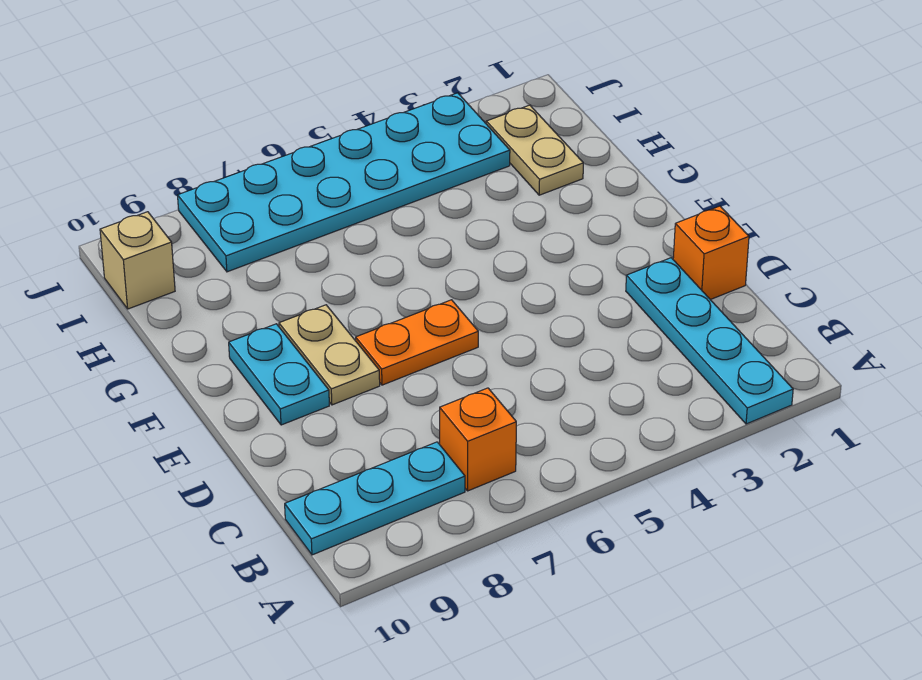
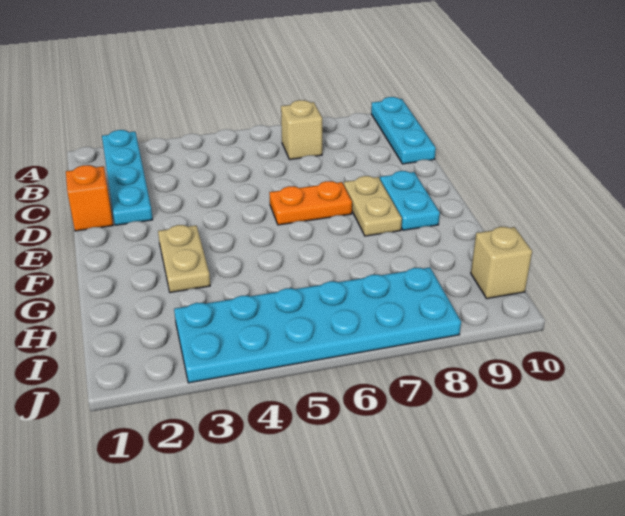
orange 1x1 brick [440,388,516,491] -> tan 1x1 brick [281,100,322,159]
cyan 1x3 plate [285,442,465,555] -> cyan 1x3 plate turned to [371,97,436,164]
tan 1x2 plate [486,105,583,195] -> tan 1x2 plate moved to [158,225,210,292]

